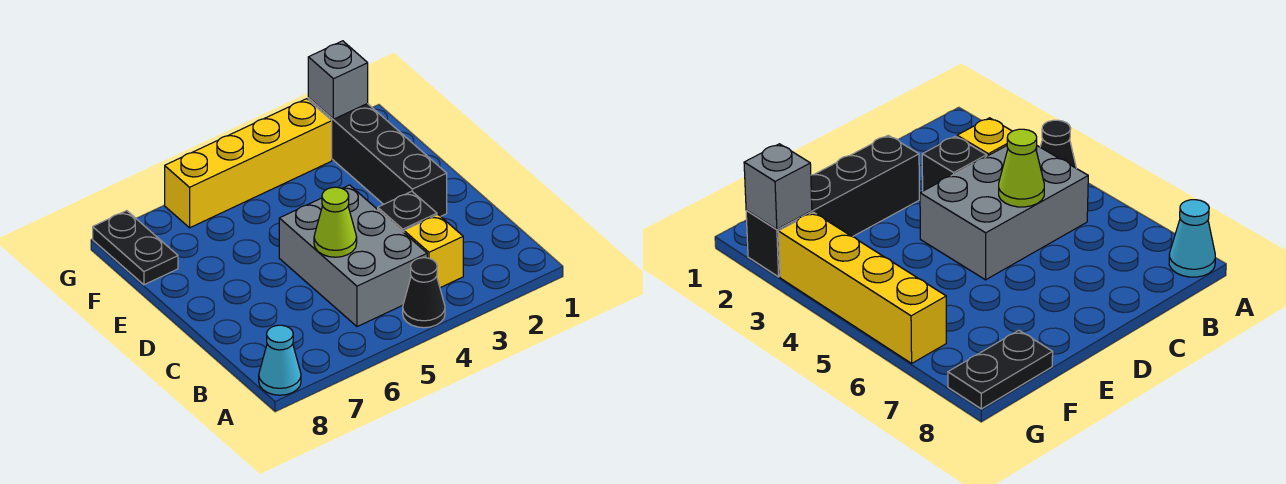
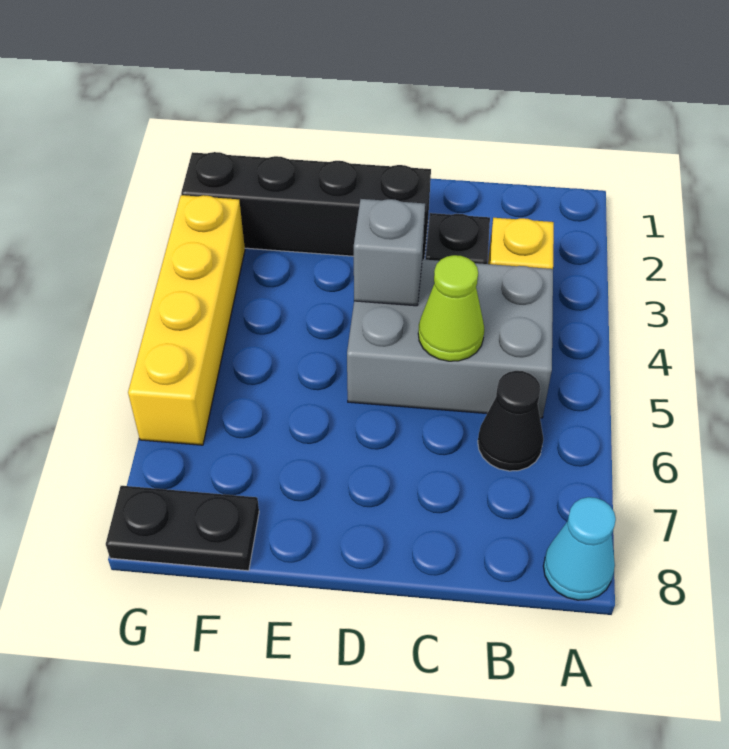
black 1x1 cone [403,258,445,328] -> black 1x1 cone moved to [478,371,543,471]
grey 1x1 brick [308,41,368,119] -> grey 1x1 brick moved to [354,199,425,306]

